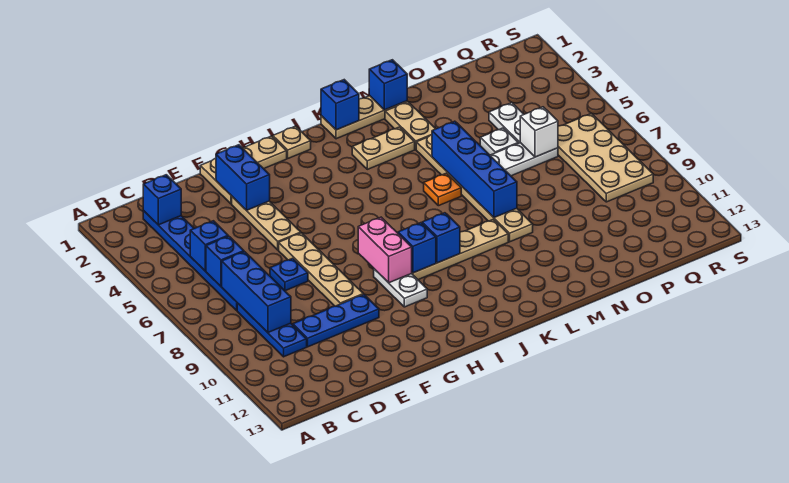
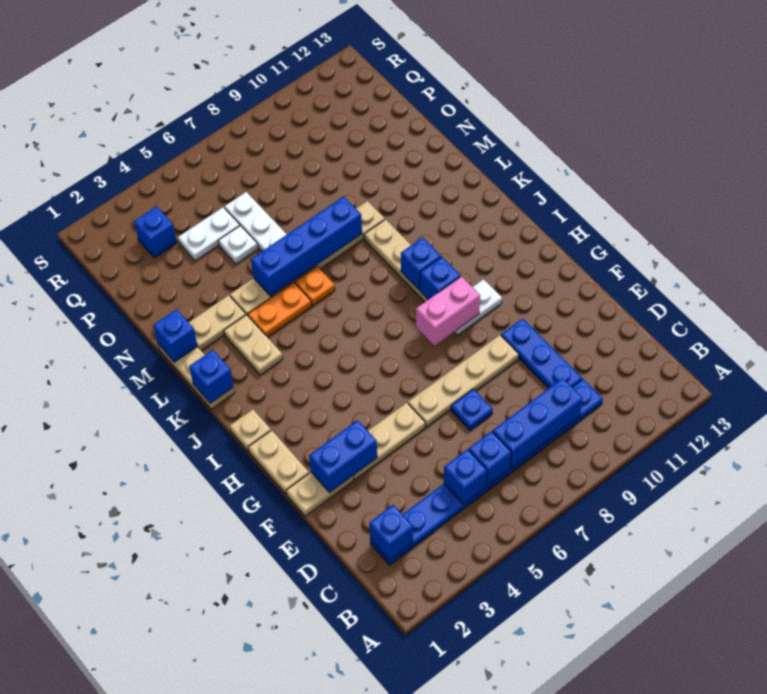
none -> orange 1x2 plate [248,282,312,337]
white 1x1 brick [520,107,558,157] -> none
none -> blue 1x1 brick [134,206,177,258]
tan 2x4 plate [558,113,653,202] -> none

